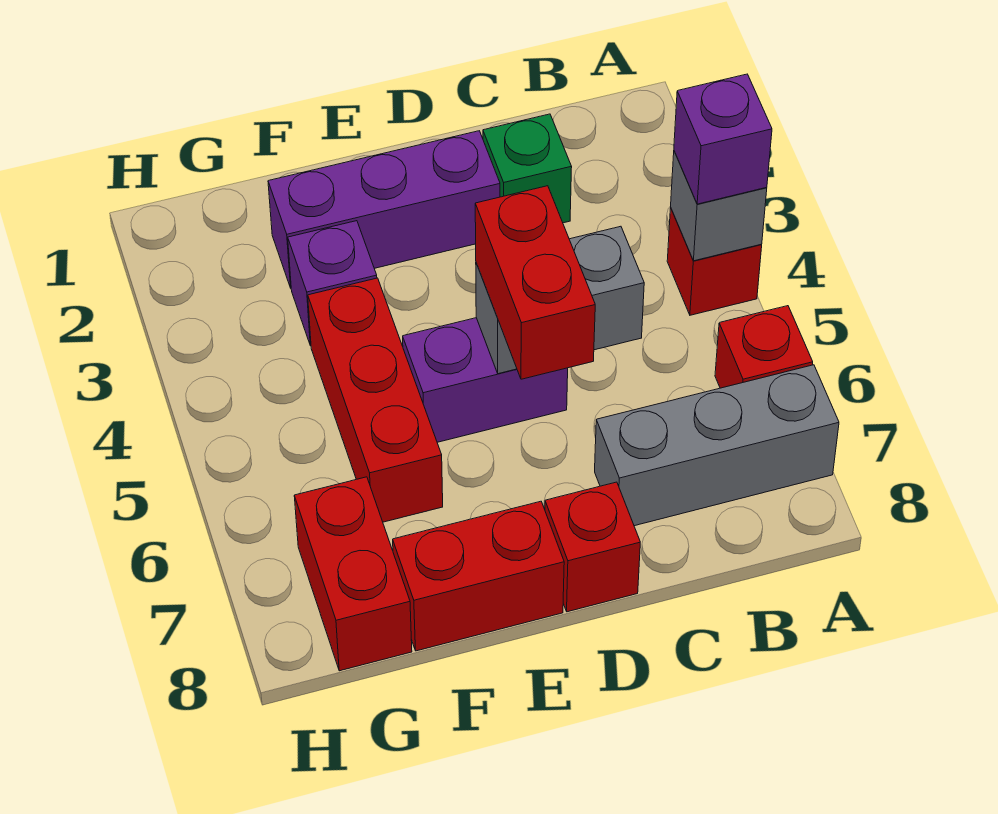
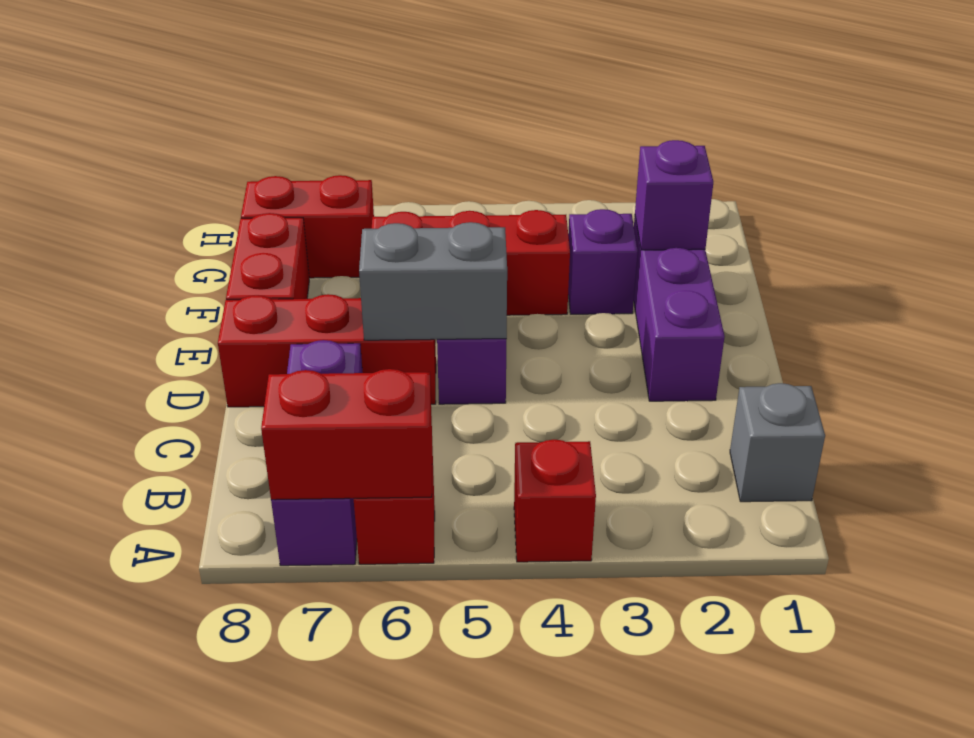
grey 1x1 brick [671,151,767,261] -> grey 1x1 brick moved to [730,383,825,502]
purple 1x1 brick [674,74,772,204] -> purple 1x1 brick moved to [635,140,713,250]
grey 1x3 brick [595,365,839,526] -> purple 1x3 brick [271,340,363,566]
green 1x1 brick [483,114,572,223] -> none
grey 1x2 brick [476,226,644,374] -> grey 1x2 brick turned to [359,222,507,340]
red 1x2 brick [475,186,595,379] -> red 1x2 brick moved to [261,369,432,500]
red 1x1 brick [545,482,640,612] -> red 1x3 brick [218,294,436,407]

